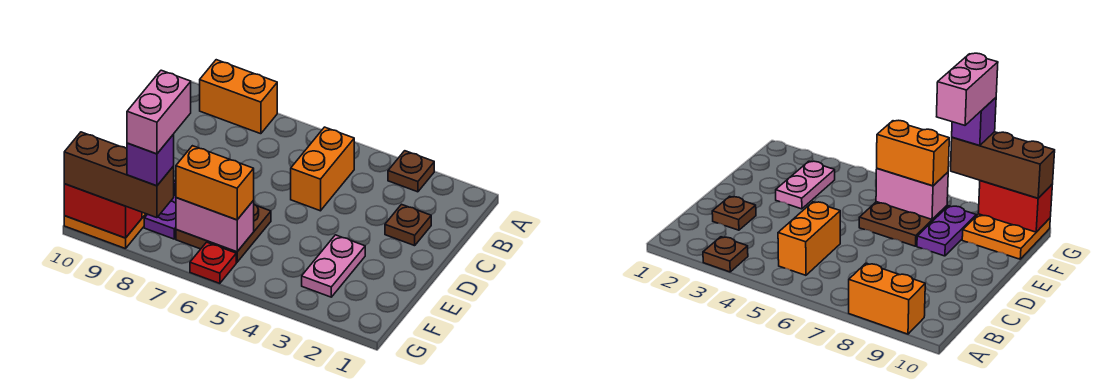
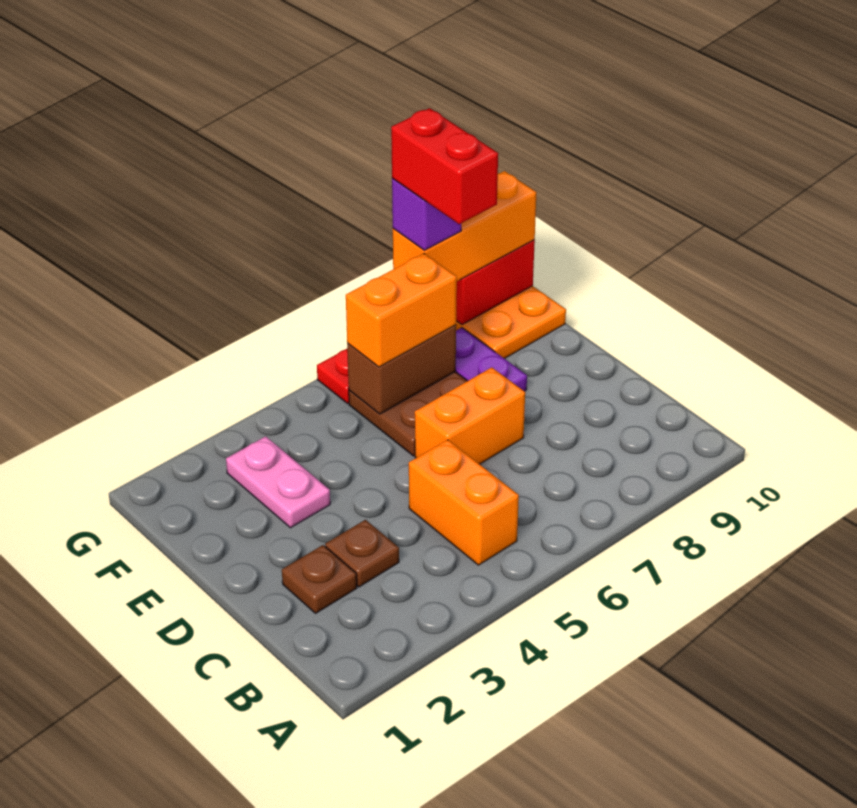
brown 1x1 plate [388,151,434,192] -> brown 1x1 plate moved to [325,520,399,587]
orange 1x2 brick [200,60,277,134] -> orange 1x2 brick moved to [415,367,525,464]
pink 1x2 brick [176,198,254,252] -> brown 1x2 brick [347,325,456,414]
pink 1x2 brick [127,70,191,154] -> red 1x2 brick [391,108,498,224]
brown 1x3 brick [64,132,174,218] -> orange 1x3 brick [393,171,537,281]

